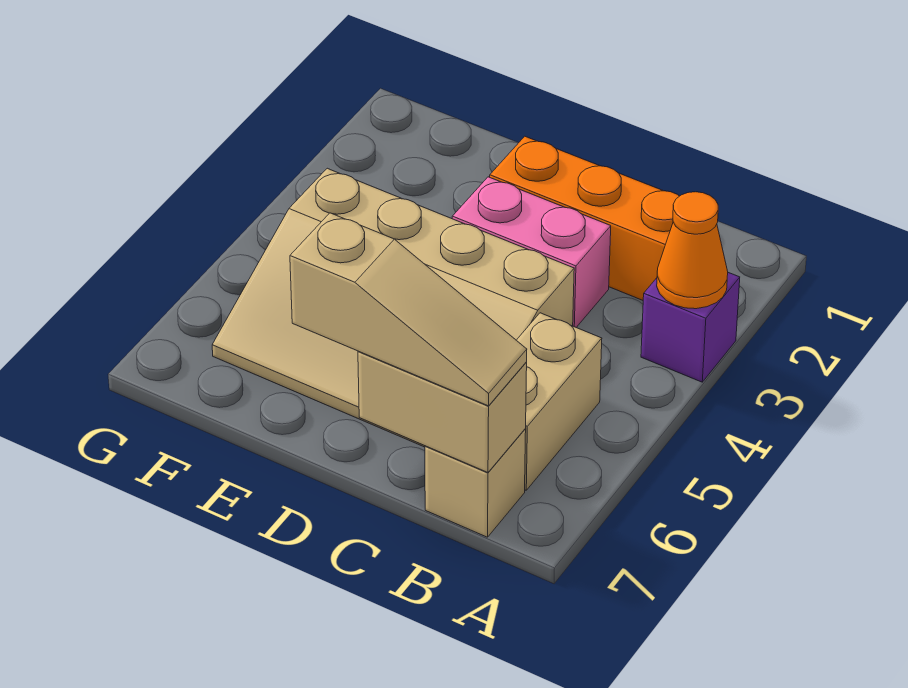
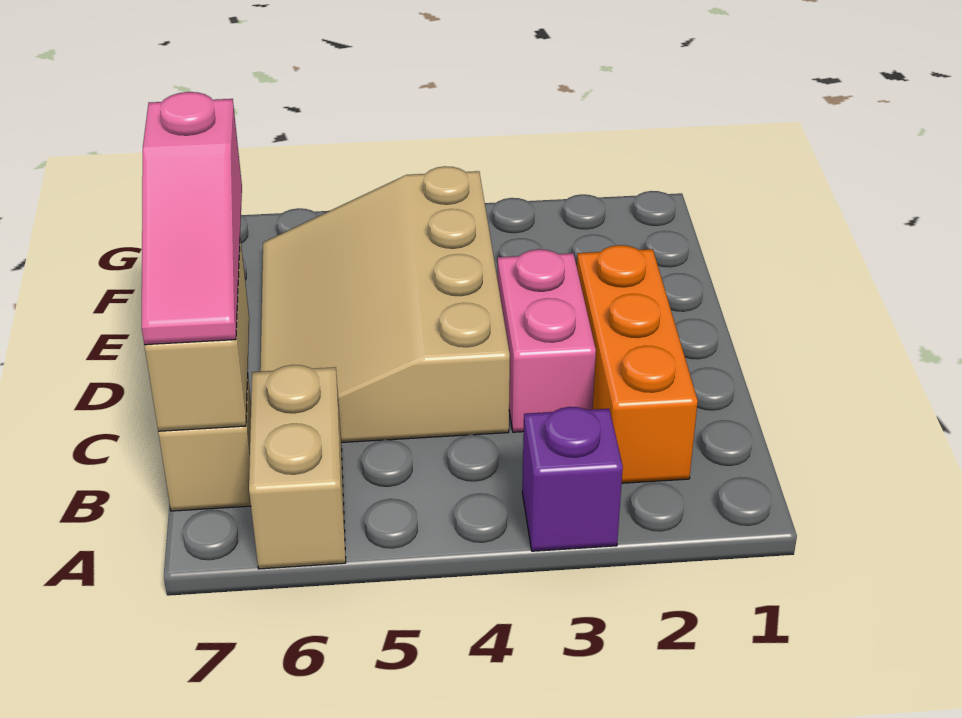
orange 1x1 cone [657,192,728,309] -> none
tan 1x2 brick [517,313,602,490] -> tan 1x2 brick turned to [249,365,346,569]
tan 1x3 slope [290,213,527,406] -> pink 1x3 slope [142,92,242,345]

